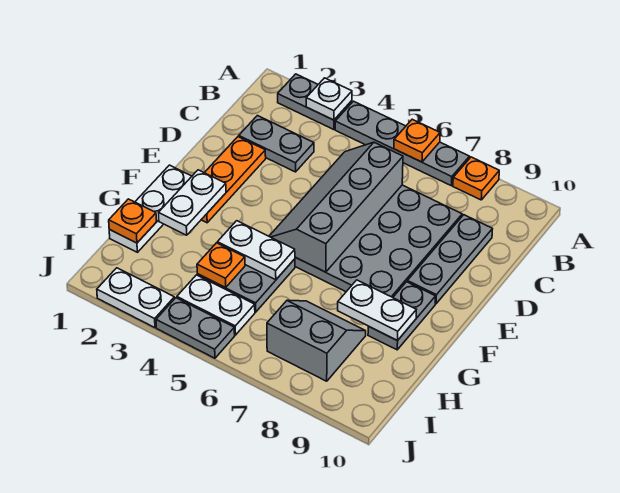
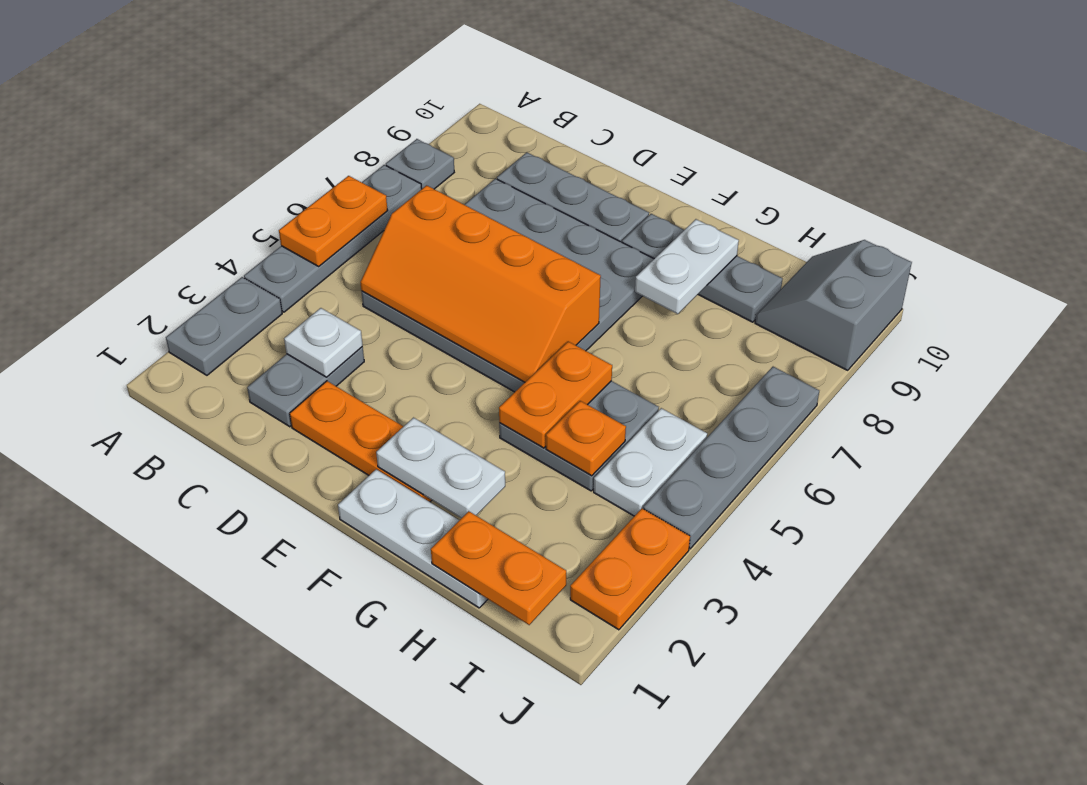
white 1x1 plate [306,78,352,120] -> white 1x1 plate moved to [284,308,363,377]
orange 1x1 plate [394,119,440,162] -> orange 1x2 plate [279,176,388,266]
orange 1x1 plate [453,157,499,200] -> grey 1x1 plate [386,139,454,189]
grey 2x4 slope [269,142,403,272] -> orange 2x4 slope [360,185,601,382]
grey 1x2 plate [368,282,436,350] -> grey 1x3 plate [622,214,782,322]
white 1x2 plate [217,221,295,280] -> orange 1x2 plate [499,341,612,448]
orange 1x1 plate [109,199,156,243] -> orange 1x2 plate [431,511,566,625]
grey 2x2 slope [267,300,366,381] -> grey 2x2 slope moved to [755,240,912,370]
white 1x2 plate [97,268,174,328] -> orange 1x2 plate [570,508,690,630]
grey 1x2 plate [156,298,235,358] -> grey 1x4 plate [643,367,819,549]

